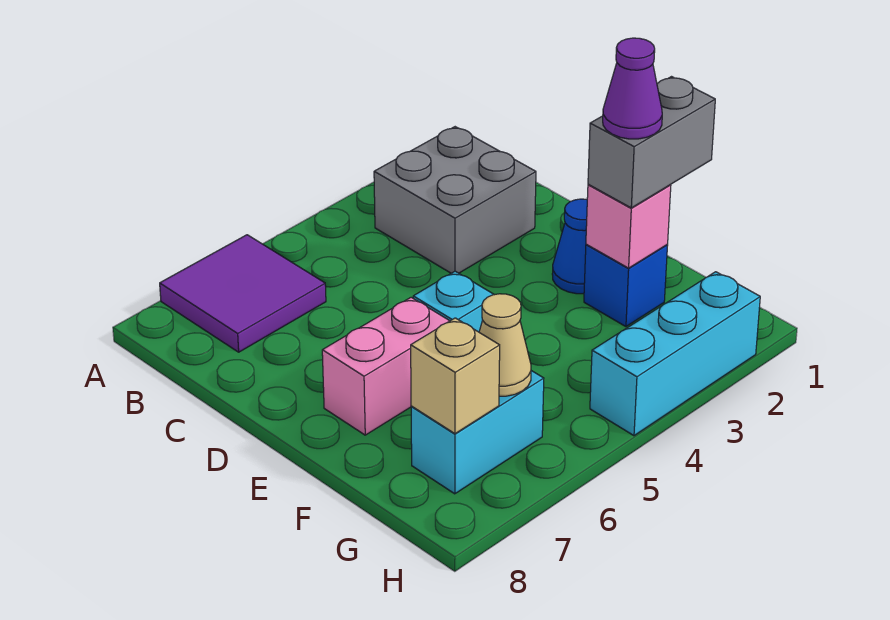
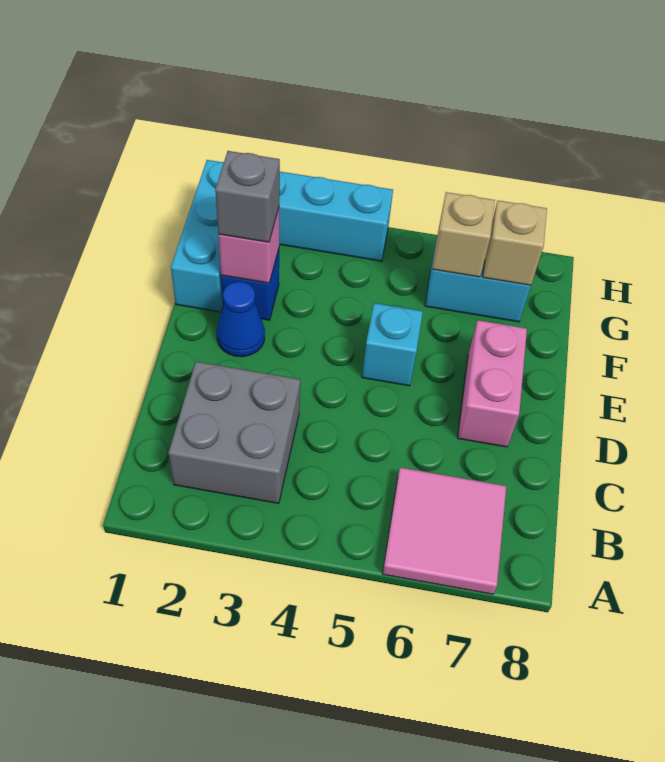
purple 2x2 tile [160,235,326,352] -> pink 2x2 tile [383,467,506,594]
pink 1x2 brick [322,297,449,435] -> pink 1x2 brick turned to [458,320,527,447]
none -> cyan 1x3 brick [171,160,224,312]
grey 1x2 brick [588,77,715,208] -> grey 1x1 brick [215,151,280,242]
purple 1x1 cone [603,38,662,139] -> none
tan 1x1 cone [479,294,531,396] -> tan 1x1 brick [432,192,495,277]

